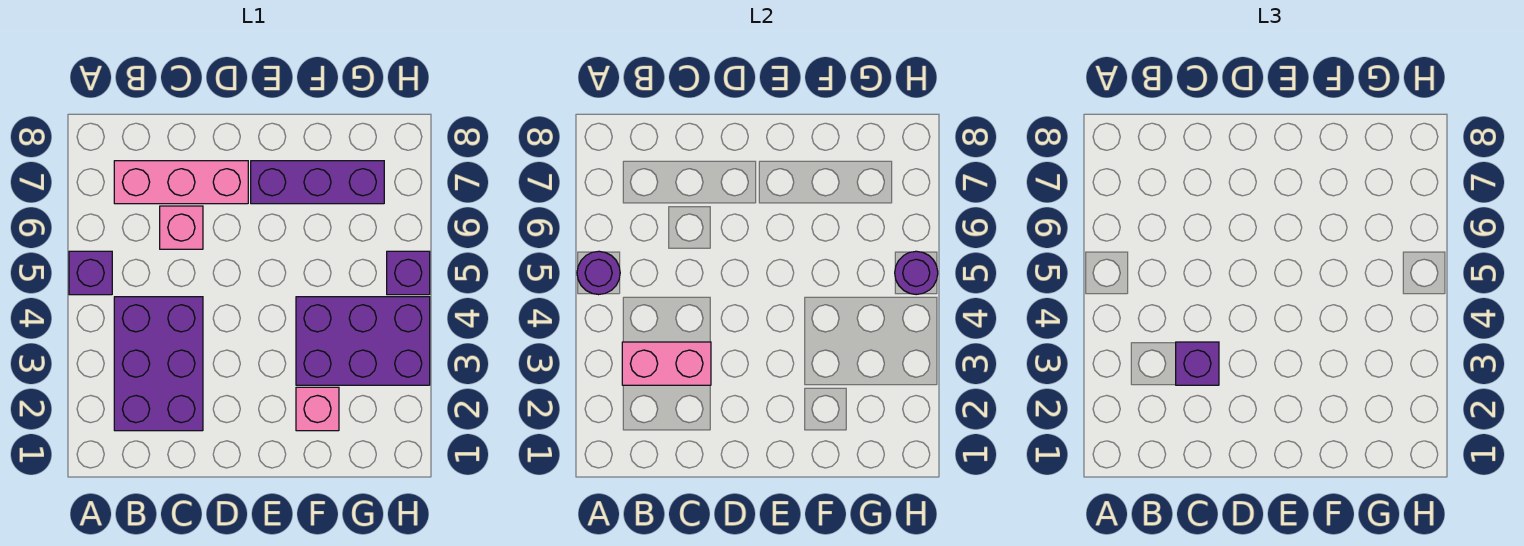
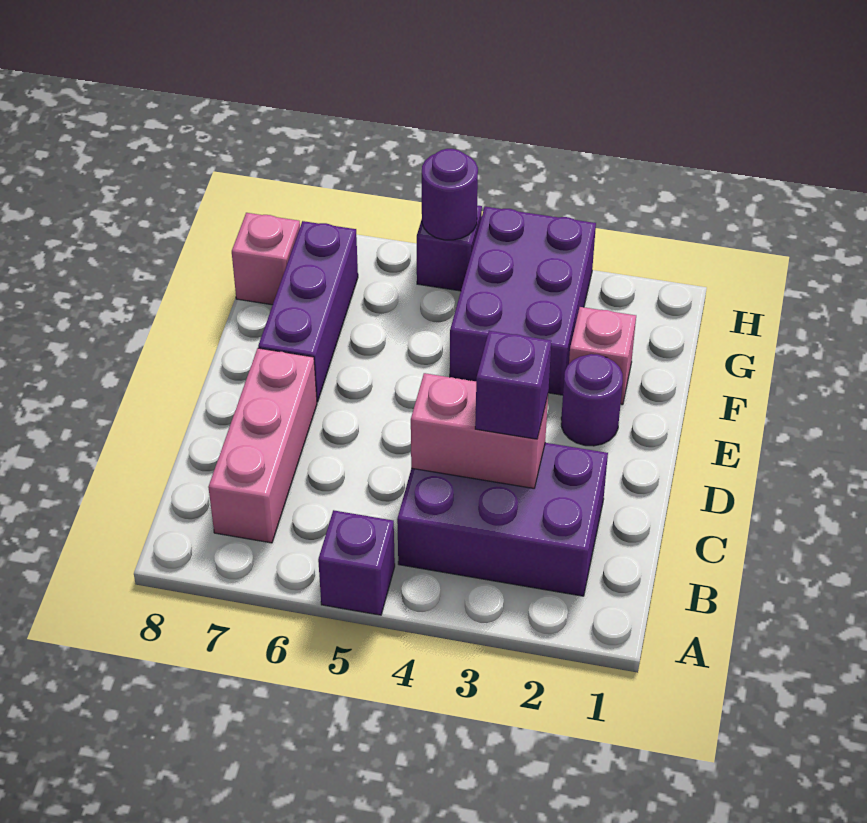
purple 1x1 round brick [577,251,620,295] -> purple 1x1 round brick moved to [561,354,623,446]
pink 1x2 brick [622,342,711,385] -> pink 1x2 brick turned to [411,373,548,488]
pink 1x1 brick [160,206,203,249] -> pink 1x1 brick moved to [232,213,300,305]

